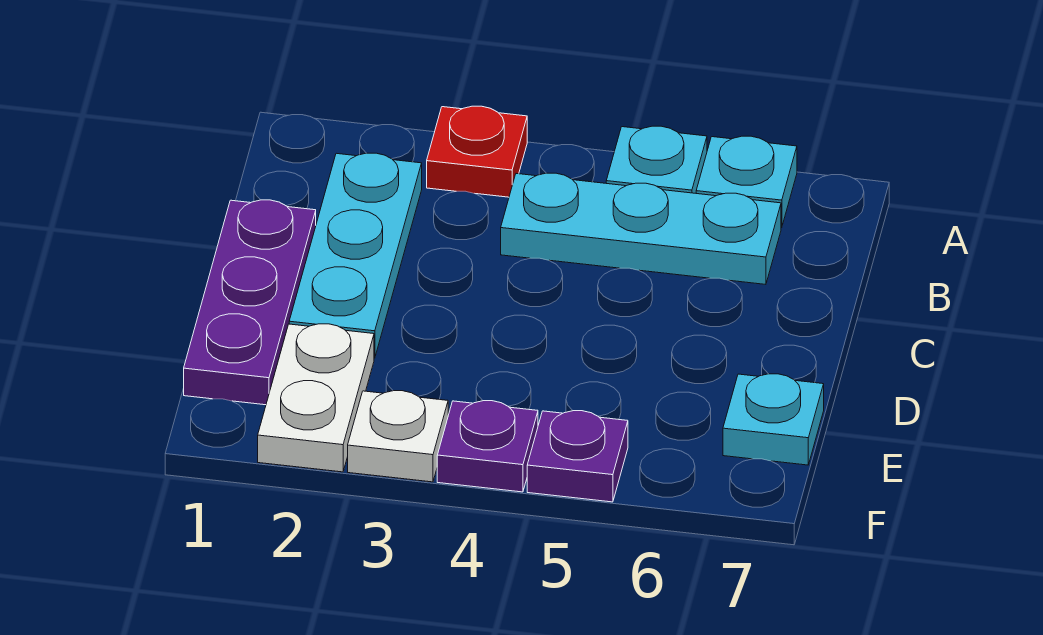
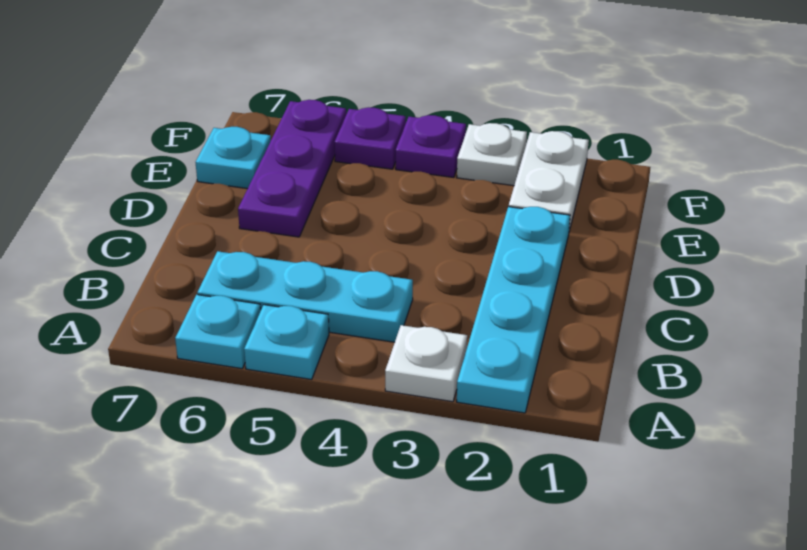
red 1x1 plate [427,106,527,197] -> white 1x1 plate [385,325,467,402]
cyan 1x3 plate [289,153,422,358] -> cyan 1x4 plate [457,207,570,413]
purple 1x3 plate [184,200,316,405] -> purple 1x3 plate moved to [238,100,346,237]

